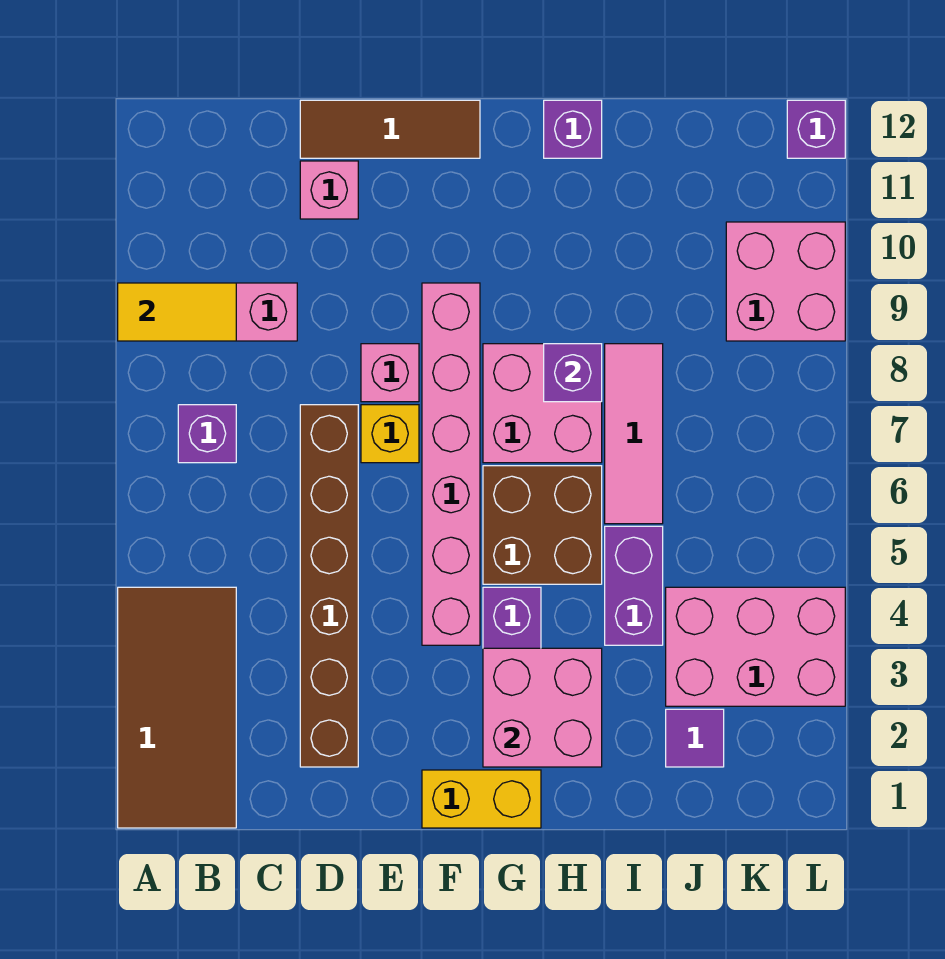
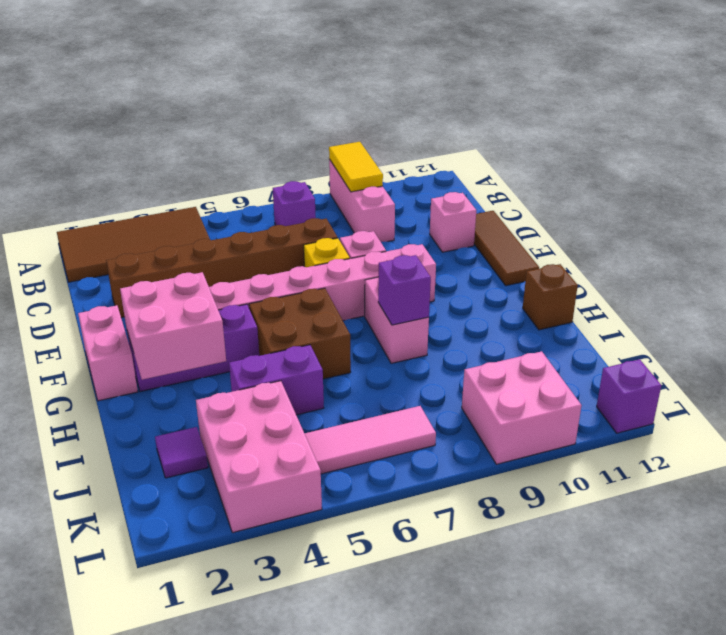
yellow 1x2 brick [422,770,541,828] -> pink 1x2 brick [78,305,138,401]
pink 2x2 brick [483,344,602,463] -> pink 1x2 brick [365,277,429,363]
purple 1x1 brick [544,100,602,158] -> brown 1x1 brick [523,264,578,330]
pink 1x3 tile [605,344,663,524] -> pink 1x3 tile moved to [305,406,436,474]

